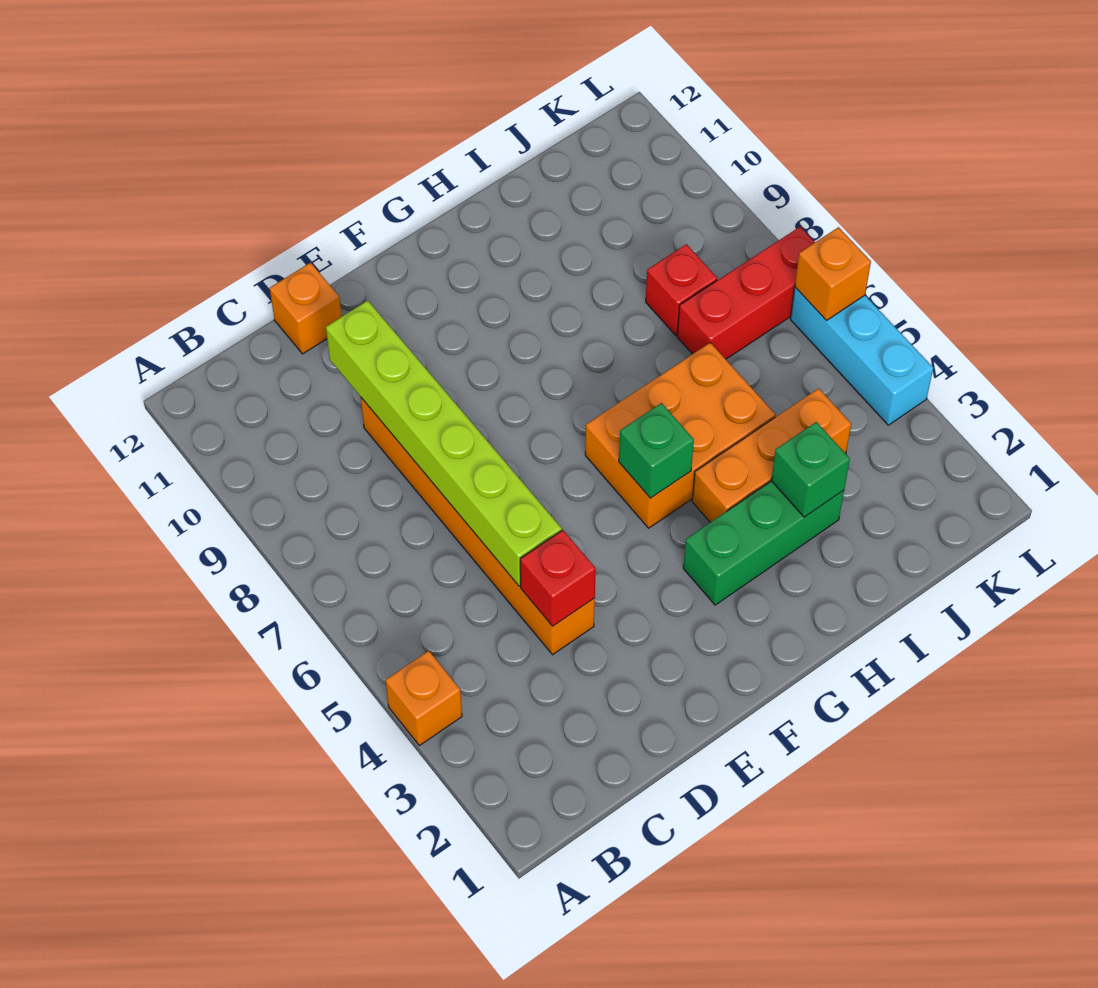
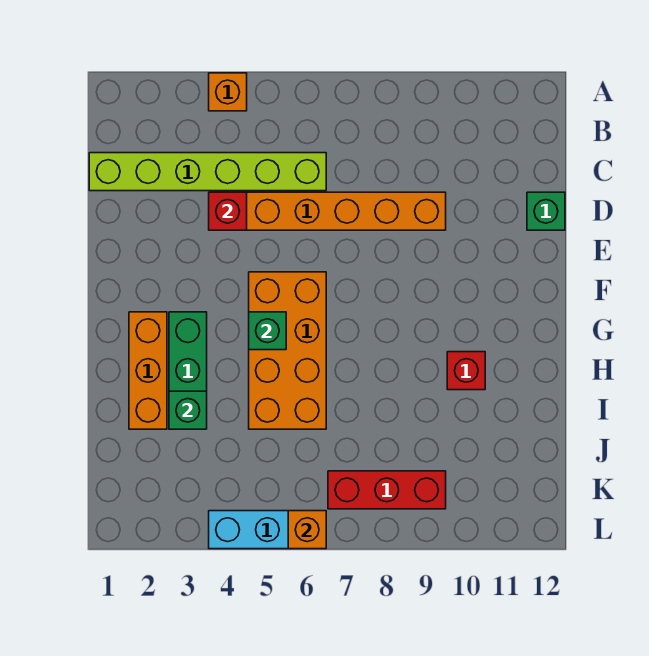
lime 1x6 brick [326,301,562,586] -> lime 1x6 brick moved to [89,153,326,191]
orange 1x1 brick [270,263,342,354] -> green 1x1 brick [527,192,565,230]
orange 2x3 brick [585,343,775,528] -> orange 2x4 brick [249,272,326,429]
orange 1x3 brick [692,388,851,522] -> orange 1x3 brick moved to [129,312,167,429]
red 1x3 brick [677,227,815,359] -> red 1x3 brick turned to [328,471,446,509]
red 1x1 brick [646,244,717,335] -> red 1x1 brick moved to [447,352,485,390]

